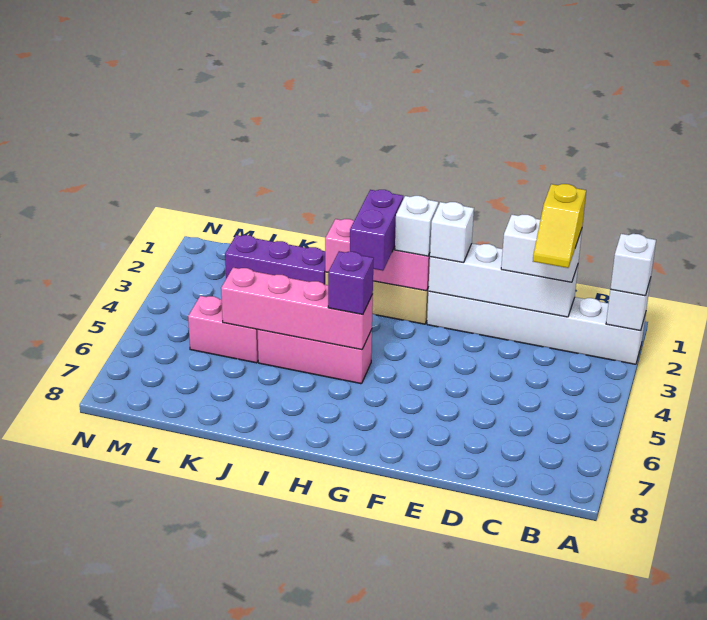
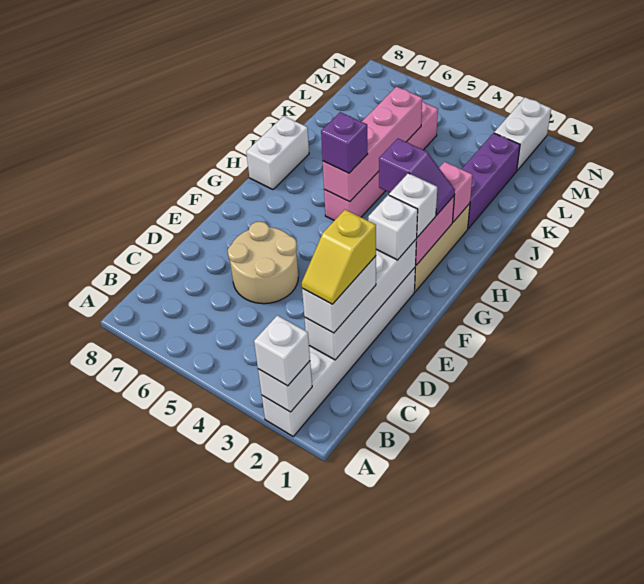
yellow 1x2 slope [533,184,586,268] -> yellow 1x2 slope turned to [302,210,376,304]
none -> tan 2x2 round brick [228,222,298,304]
purple 1x2 brick [350,190,403,271] -> purple 1x2 slope [379,139,455,215]
none -> white 1x2 brick [246,116,309,190]
none -> white 1x2 brick [494,97,551,170]

